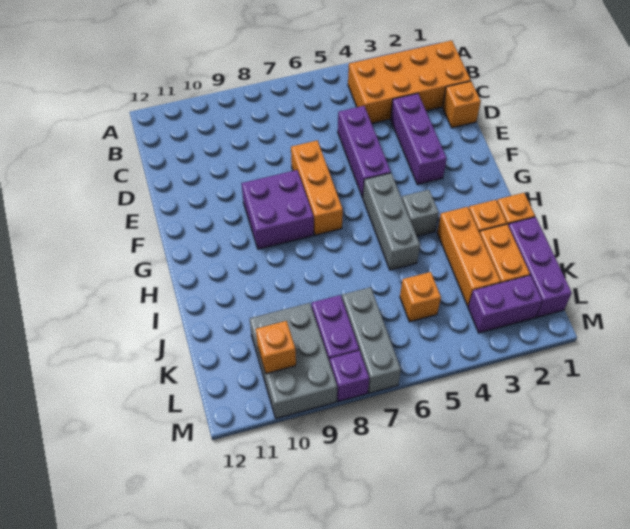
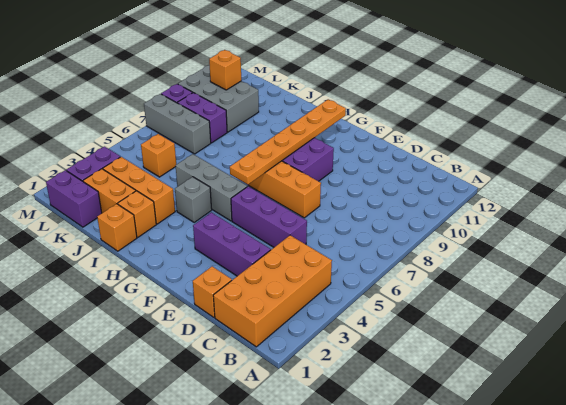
none -> orange 1x6 plate [230,99,346,184]
purple 1x3 brick [508,217,572,317] -> purple 1x2 brick [46,170,102,227]

